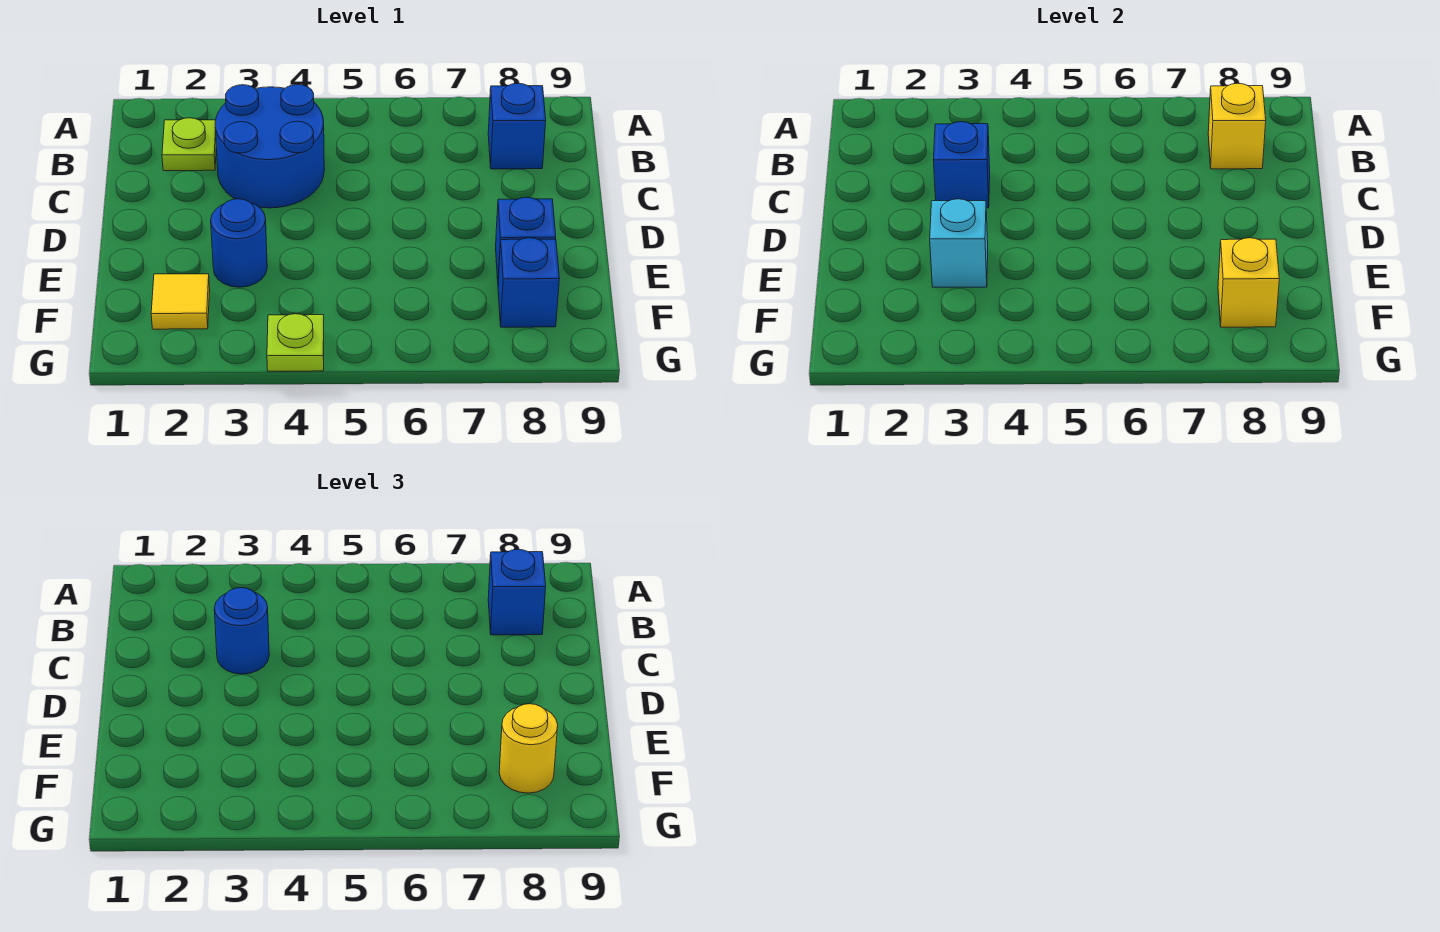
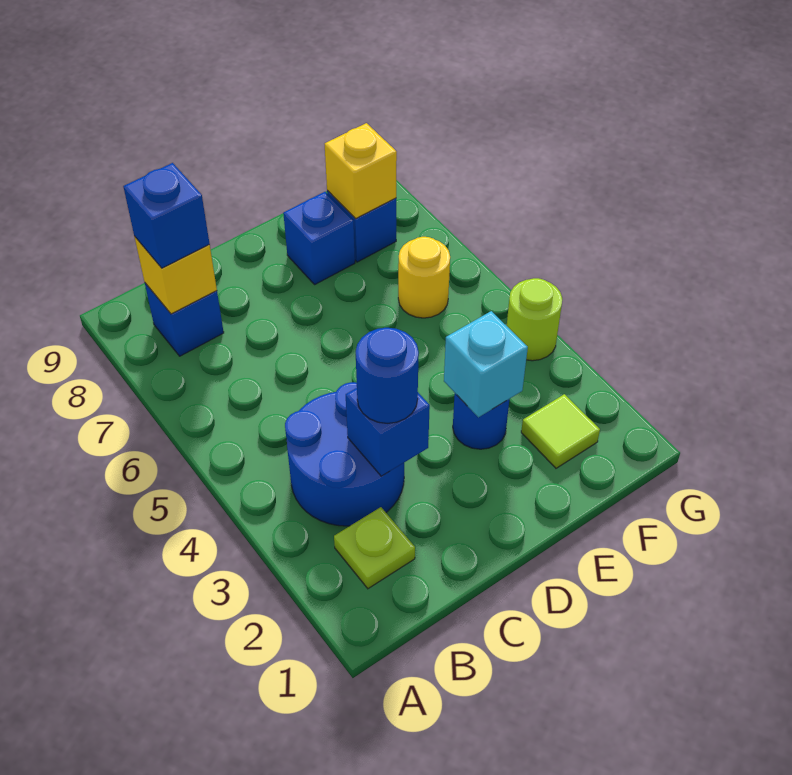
yellow 1x1 tile [151,274,210,329] -> lime 1x1 tile [521,394,600,468]
yellow 1x1 round brick [499,704,558,793] -> yellow 1x1 round brick moved to [398,237,450,318]
lime 1x1 plate [267,314,324,371] -> lime 1x1 round brick [507,278,562,361]

